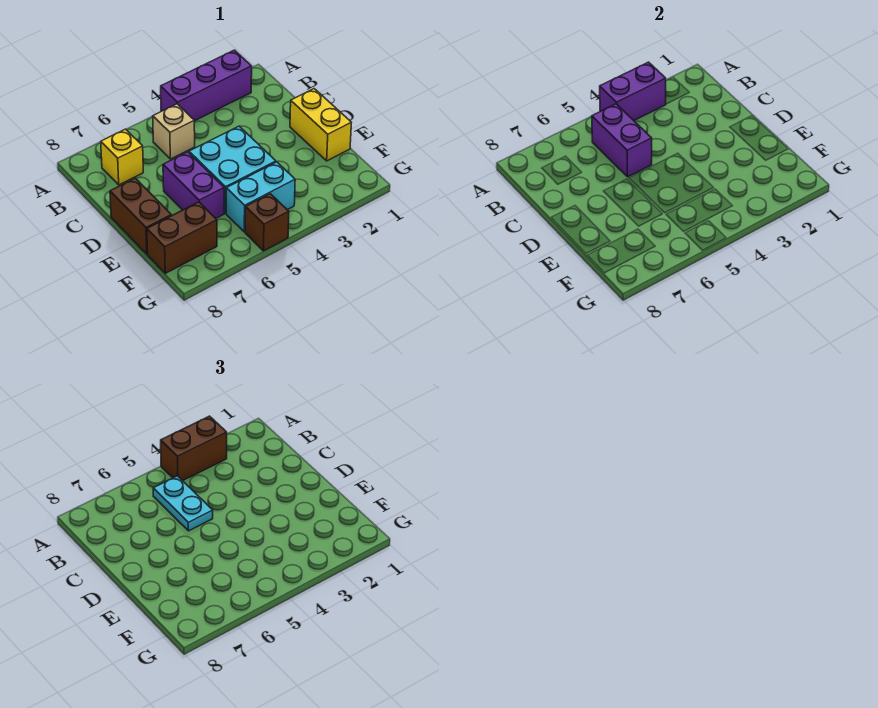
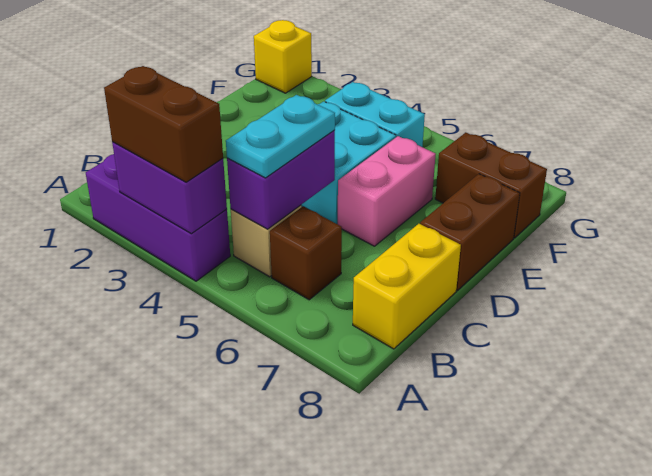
yellow 1x1 brick [101,129,143,185] -> yellow 1x1 brick moved to [254,20,312,93]
yellow 1x2 brick [290,89,351,161] -> yellow 1x2 brick moved to [353,224,461,349]
purple 1x2 brick [163,152,224,218] -> pink 1x2 brick [338,136,436,246]
brown 1x1 brick [245,194,289,251] -> brown 1x1 brick moved to [270,206,342,300]

